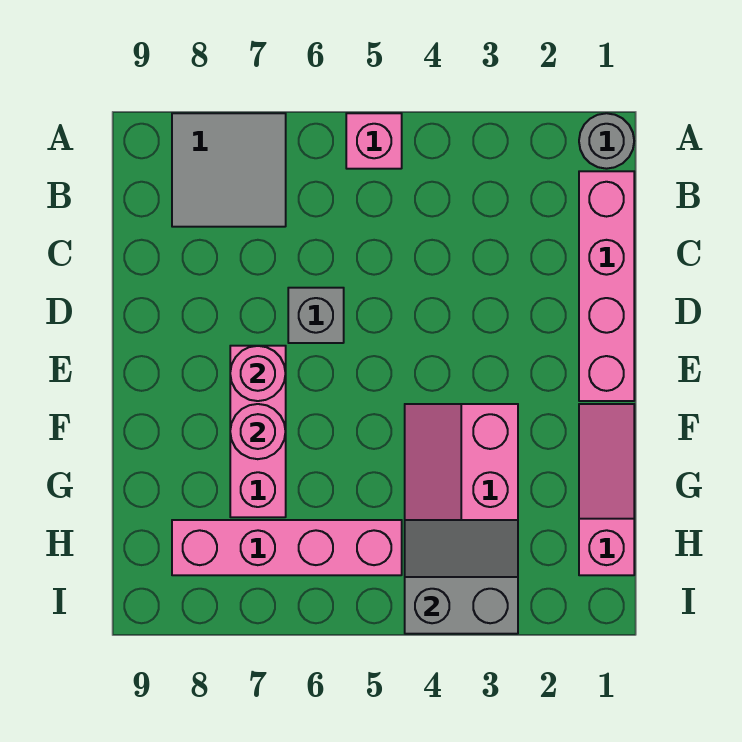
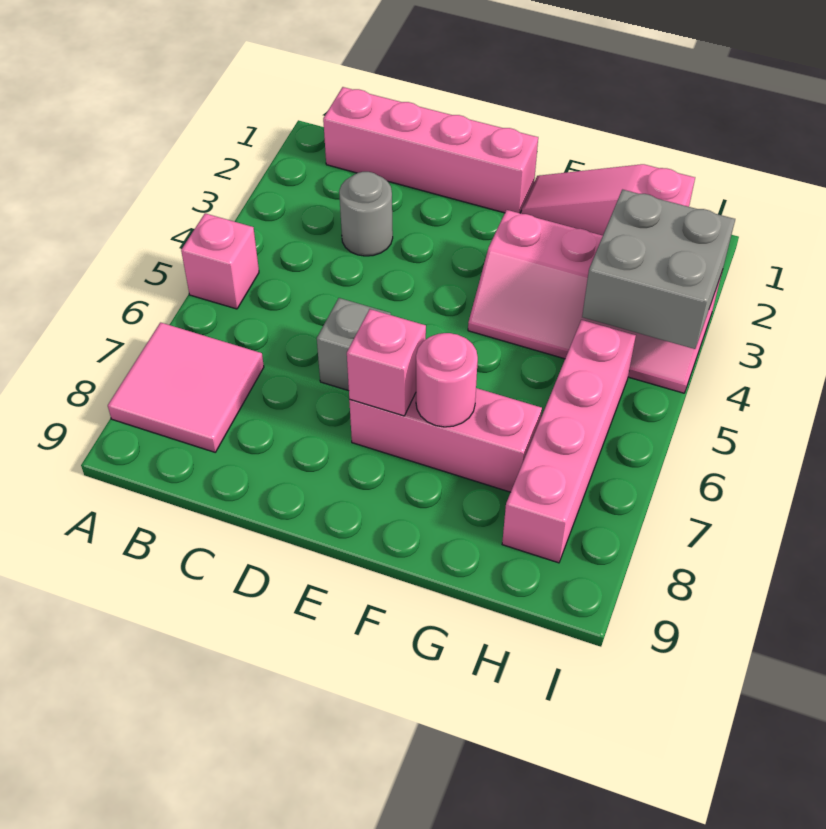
grey 1x1 round brick [579,113,634,169] -> grey 1x1 round brick moved to [339,172,393,256]
grey 2x2 tile [172,113,286,227] -> pink 2x2 tile [108,323,264,452]
pink 1x1 round brick [230,346,286,401] -> pink 1x1 brick [347,309,426,416]
grey 2x2 slope [405,520,518,634] -> grey 2x2 brick [582,190,735,349]

